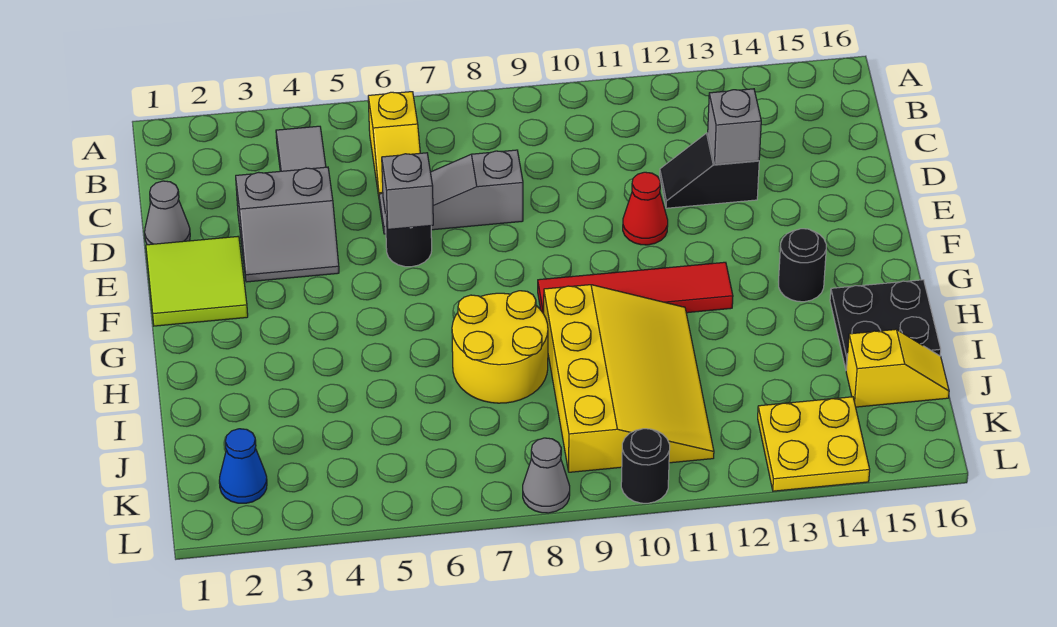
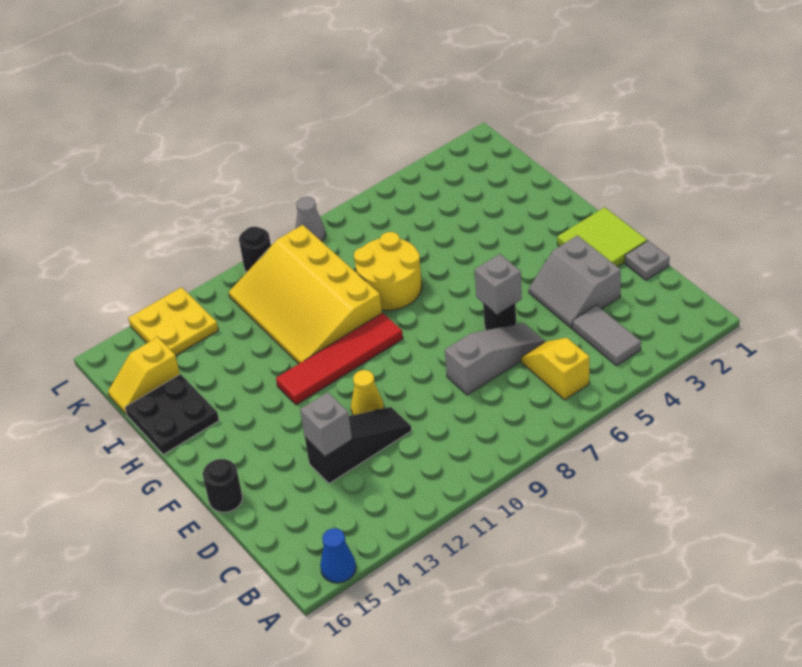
grey 1x1 cone [145,181,190,245] -> grey 1x1 plate [625,241,670,280]
grey 2x2 slope [236,167,339,282] -> grey 2x2 slope turned to [529,235,621,328]
black 1x2 slope [660,133,759,208] -> black 1x3 slope [305,407,412,484]
red 1x1 cone [623,172,668,245] -> yellow 1x1 cone [351,370,384,415]
black 1x1 round brick [779,229,826,302] -> black 1x1 round brick moved to [203,459,243,512]
blue 1x1 cone [219,429,267,503] -> blue 1x1 cone moved to [320,528,356,583]

